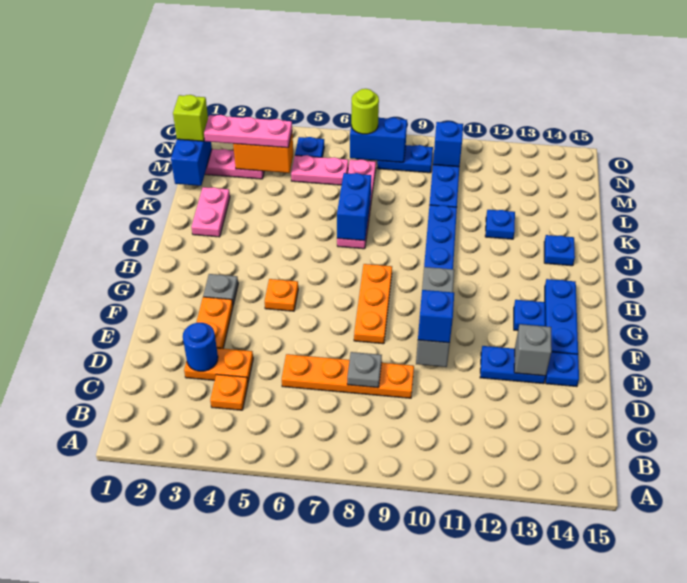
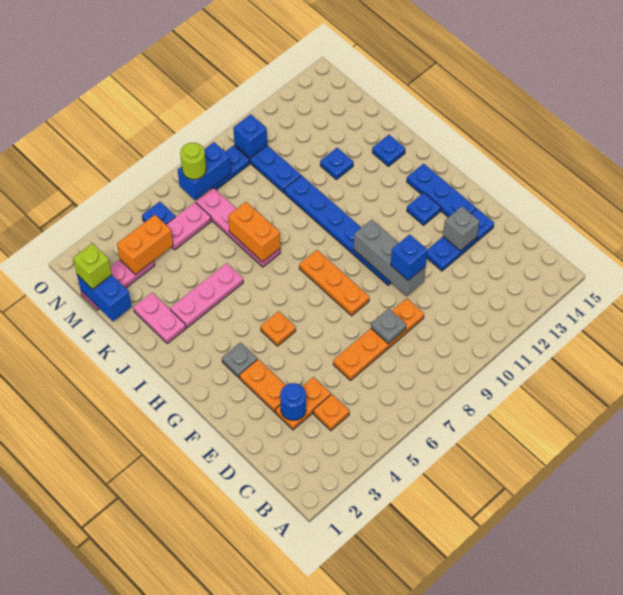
blue 1x2 brick [337,173,371,241] -> orange 1x2 brick [228,202,280,262]
pink 1x3 plate [204,115,292,148] -> pink 1x3 plate moved to [170,263,243,328]

